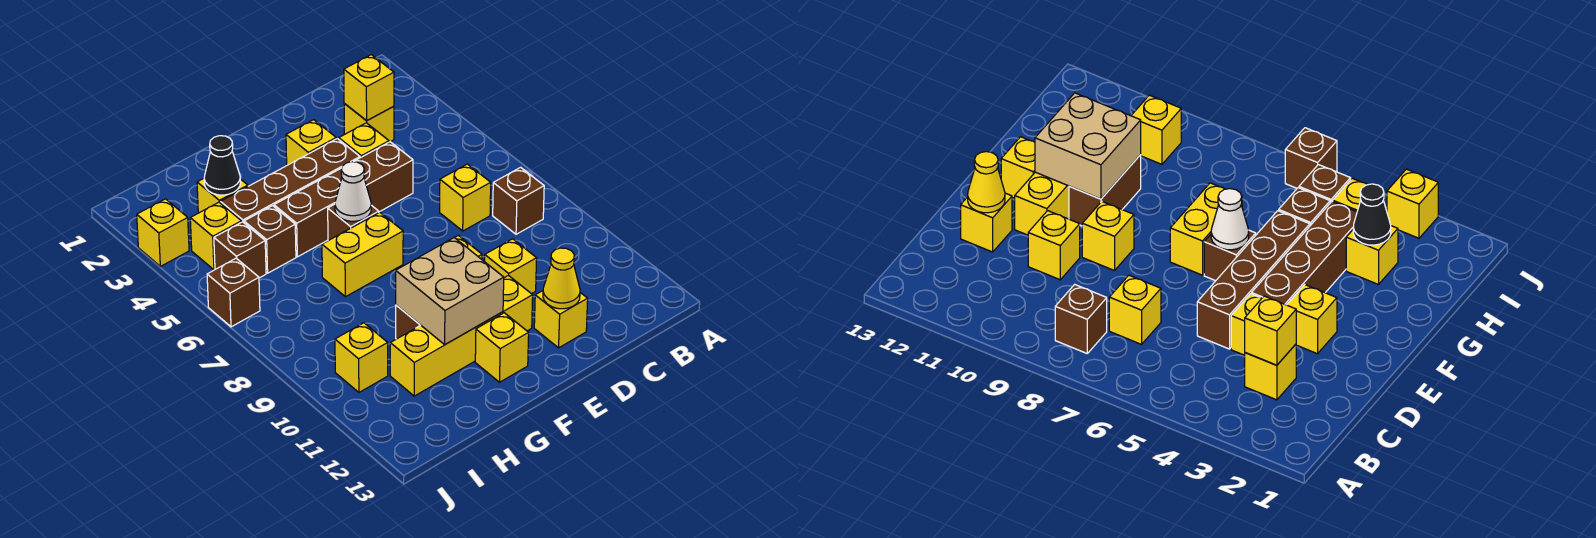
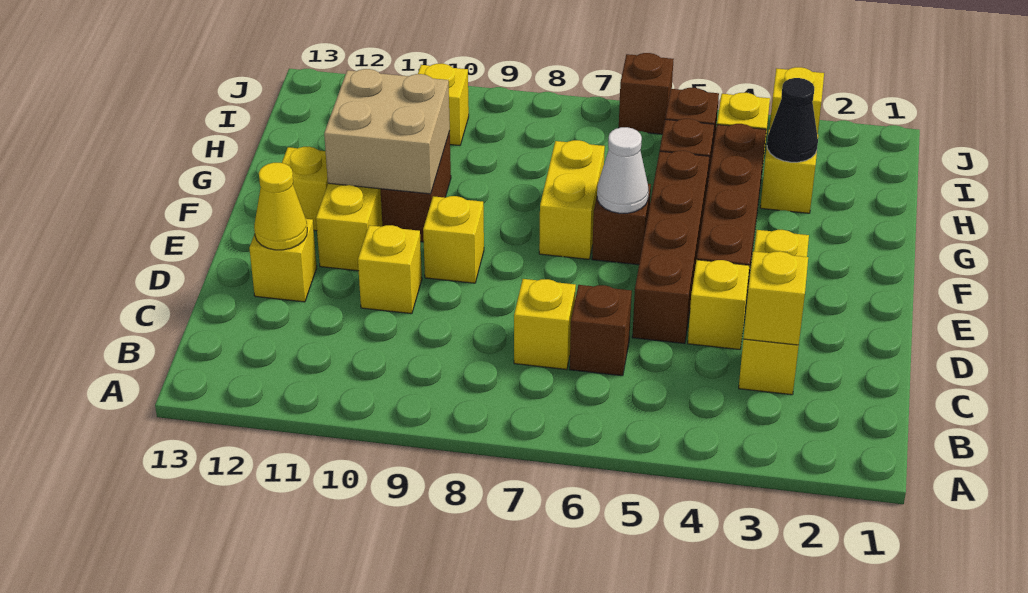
brown 1x1 brick [493,167,544,234] -> brown 1x1 brick moved to [570,285,632,376]

